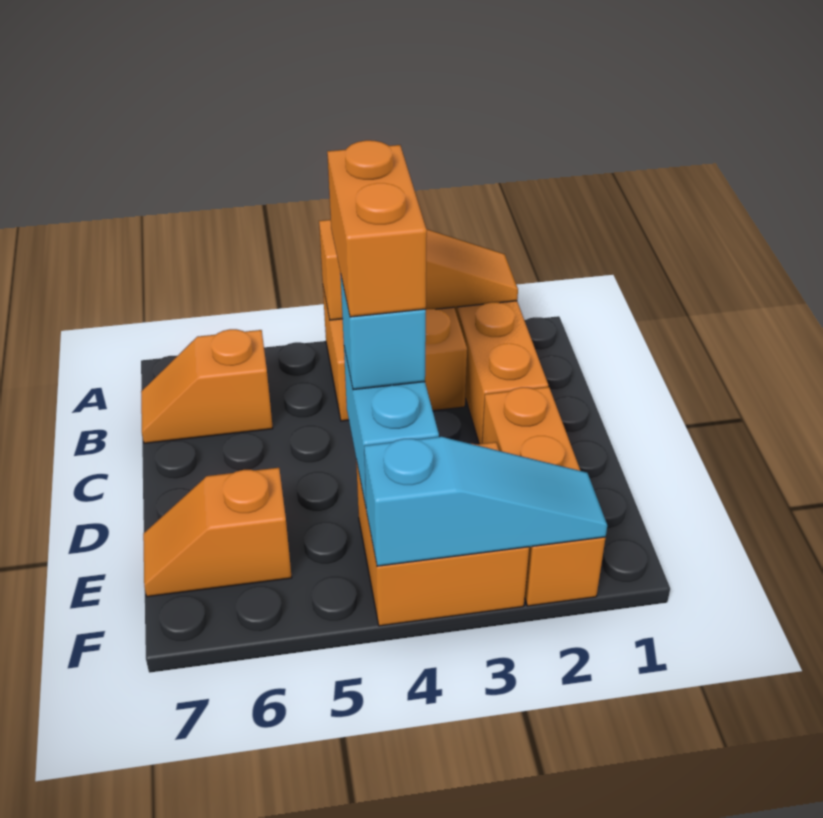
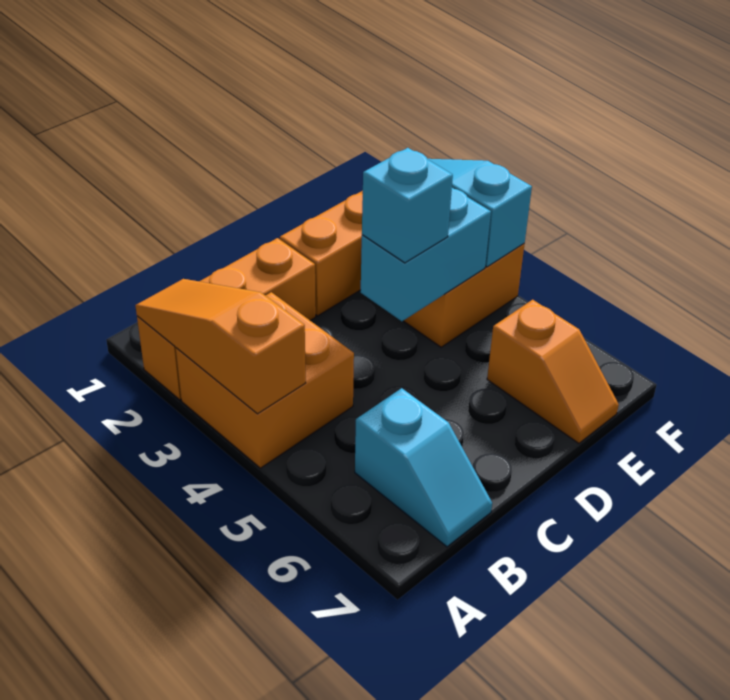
orange 1x2 slope [141,329,273,443] -> cyan 1x2 slope [355,388,492,547]
orange 1x2 brick [327,140,427,317] -> none

